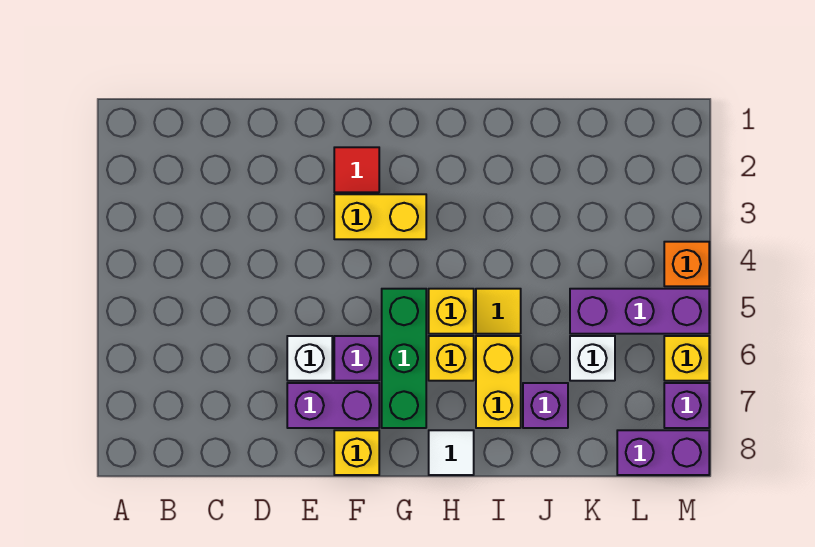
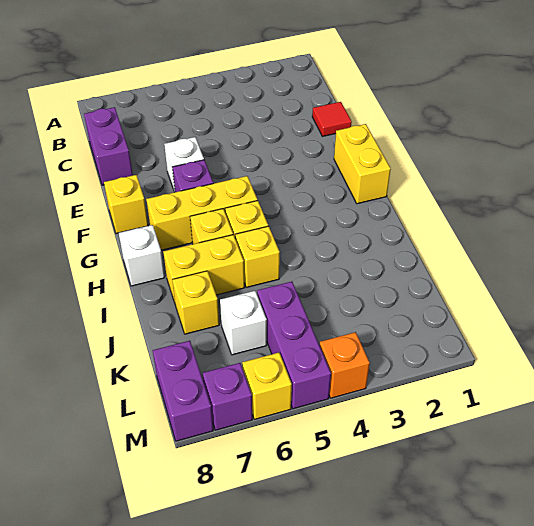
purple 1x2 brick [287,383,379,428] -> purple 1x2 brick moved to [84,107,133,185]
red 1x1 tile [334,147,379,192] -> red 1x1 tile moved to [312,102,352,137]
yellow 1x2 brick [334,194,426,239] -> yellow 1x2 brick moved to [334,124,391,204]
green 1x3 brick [382,289,426,428] -> yellow 1x3 brick [146,176,257,250]
white 1x1 tile [429,430,474,475] -> white 1x1 brick [119,225,165,286]
yellow 1x1 tile [476,289,521,334] -> yellow 1x1 brick [235,226,280,287]
purple 1x1 brick [523,383,568,428] -> yellow 1x1 brick [172,271,219,334]

